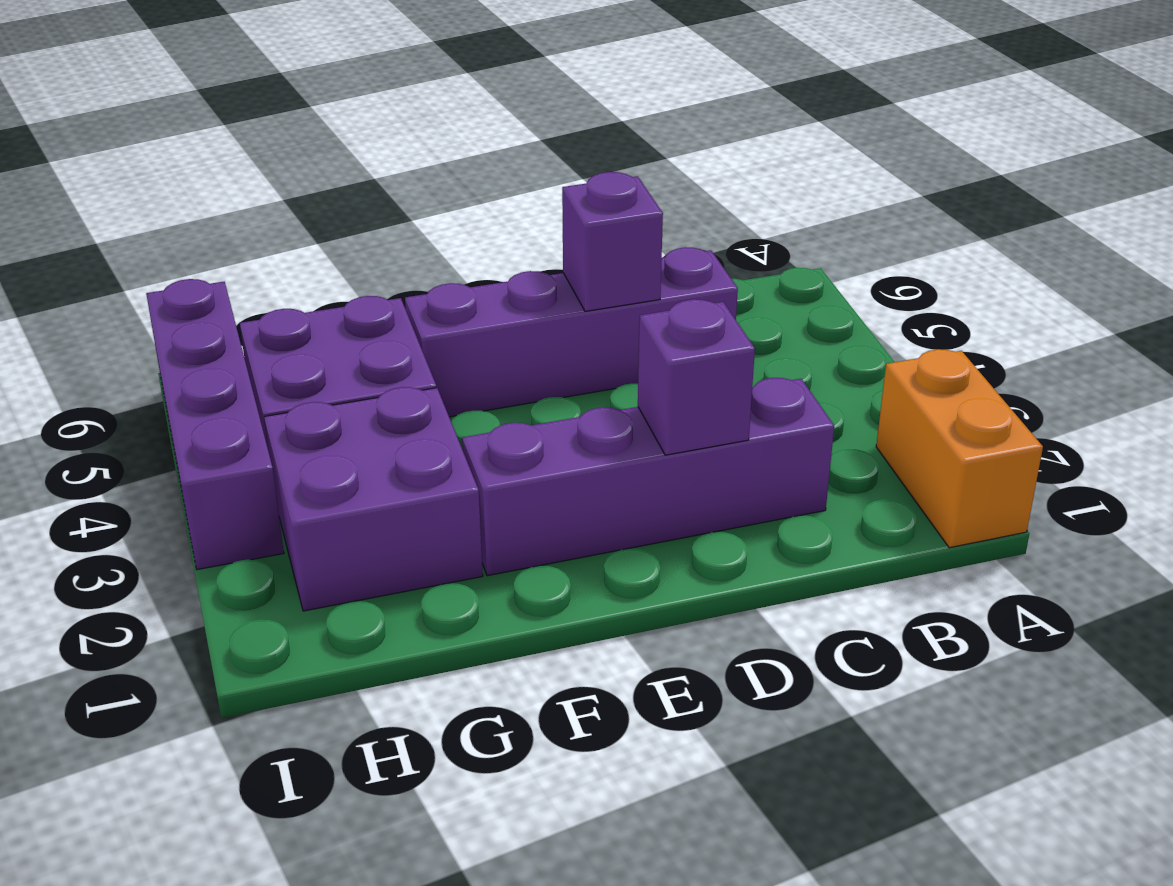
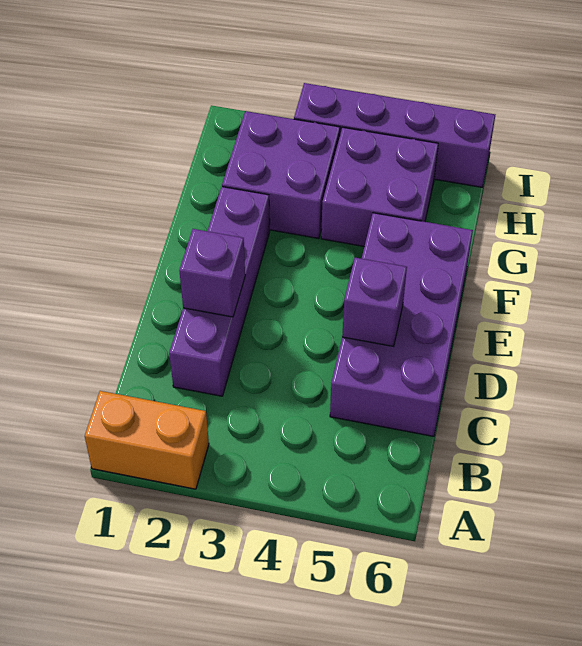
purple 1x4 brick [405,247,738,417] -> purple 2x4 brick [330,213,473,436]

